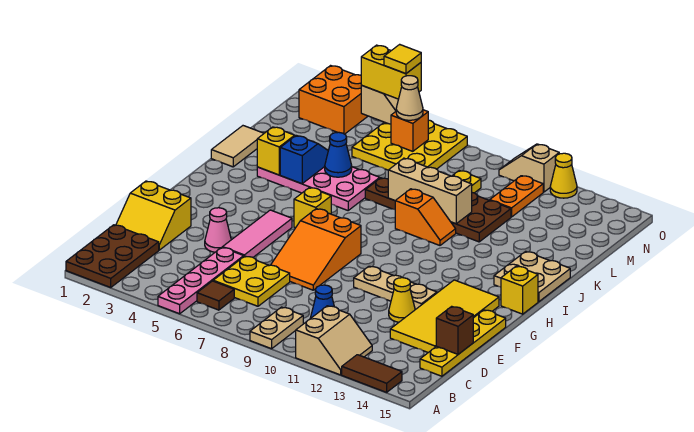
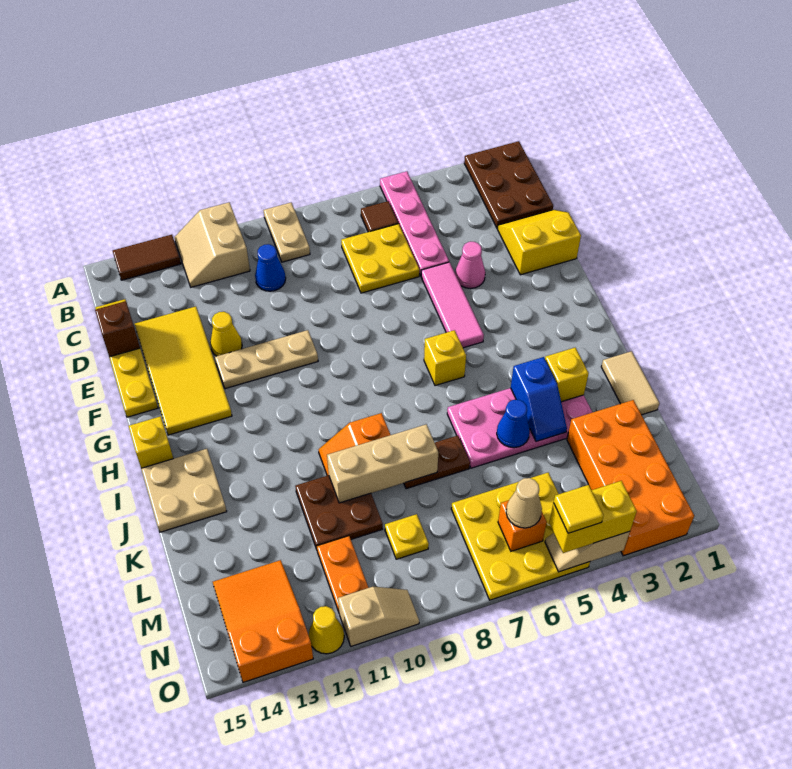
orange 2x3 slope [271,209,361,290] -> orange 2x3 slope moved to [213,560,313,682]
orange 2x2 brick [299,66,368,134] -> orange 2x4 brick [567,400,694,556]

